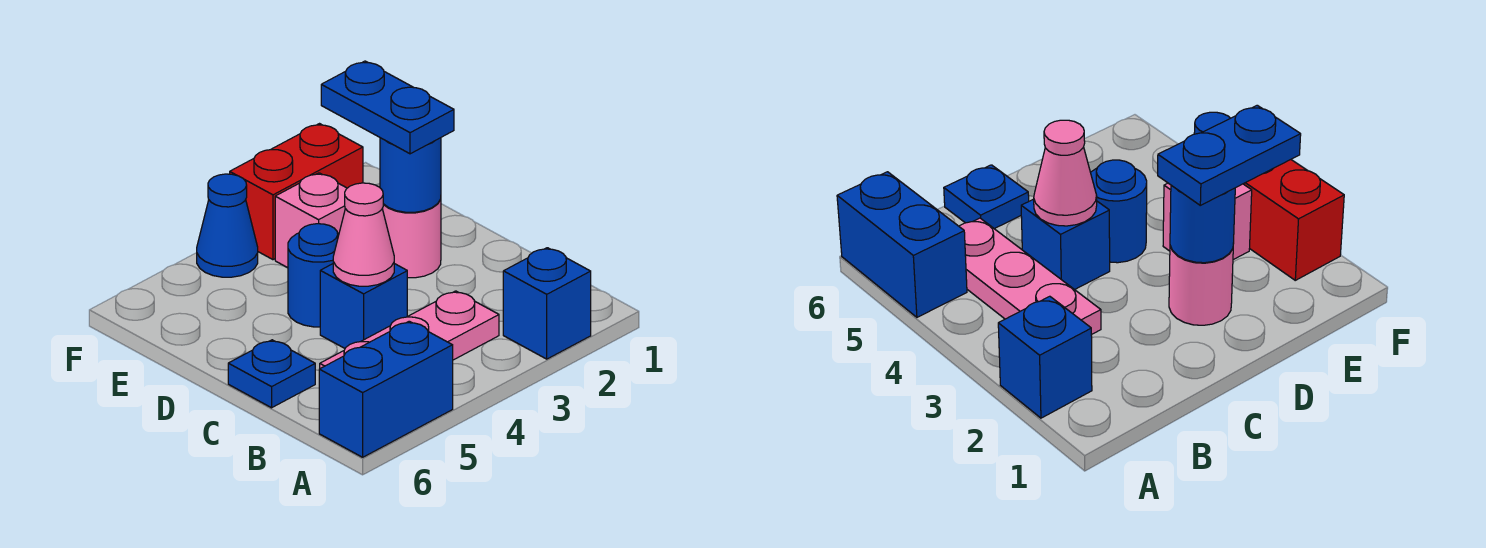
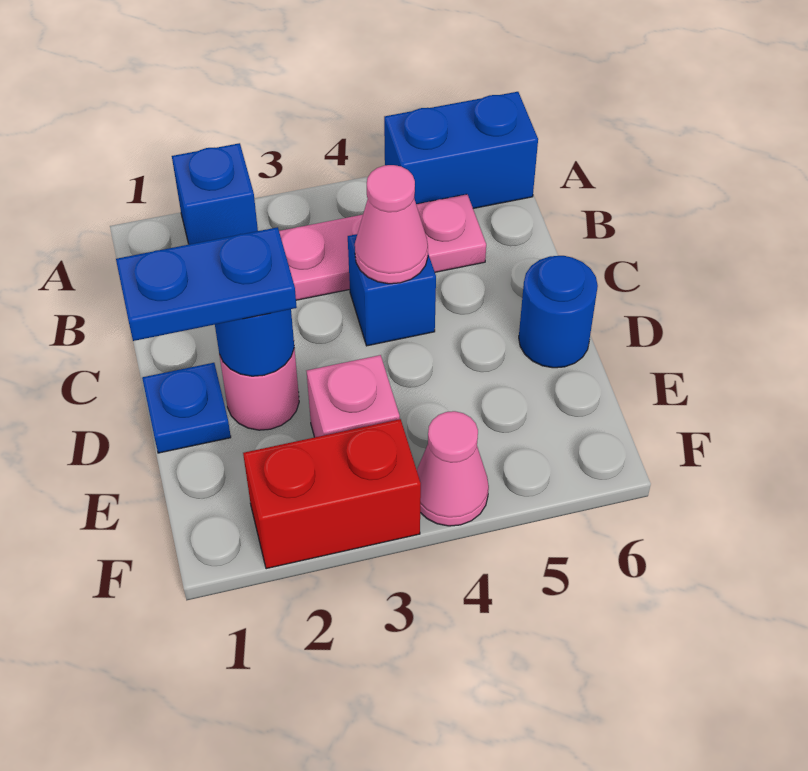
blue 1x1 plate [228,340,315,408] -> blue 1x1 plate moved to [142,363,231,453]
blue 1x2 plate [321,61,454,154] -> blue 1x2 plate turned to [116,227,297,341]
blue 1x1 round brick [288,224,339,327] -> blue 1x1 round brick moved to [519,256,598,368]
blue 1x1 cone [197,174,258,277] -> pink 1x1 cone [417,411,489,526]

